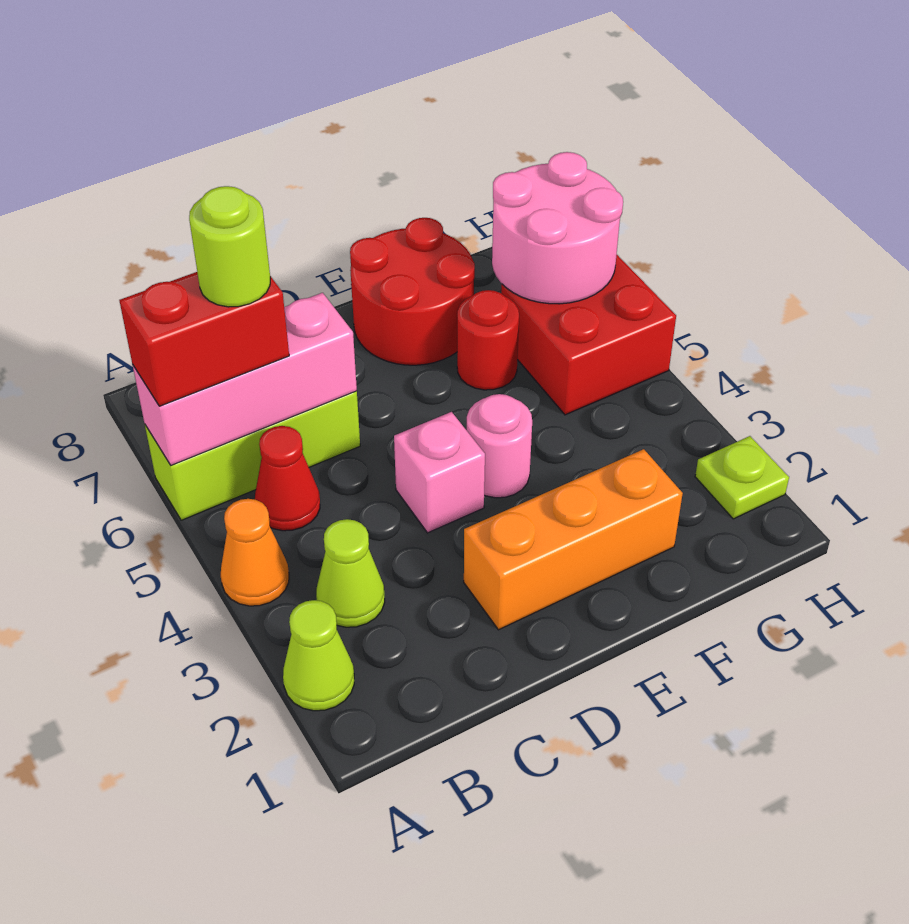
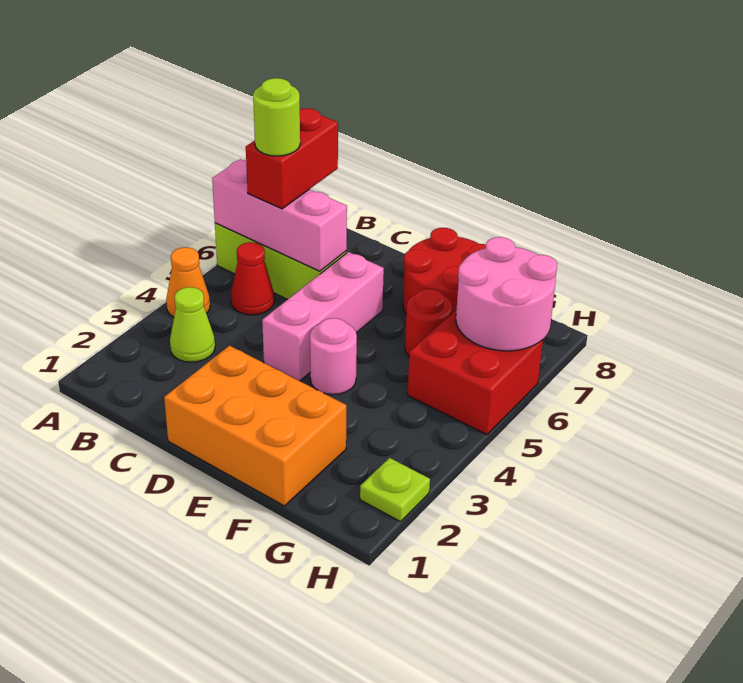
lime 1x1 cone [283,600,354,711] -> none
red 1x2 brick [119,272,289,406] -> red 1x2 brick turned to [246,108,338,209]
orange 1x3 brick [464,449,683,630] -> orange 2x3 brick [164,346,346,506]
pink 1x1 brick [394,412,485,533] -> pink 1x3 brick [262,252,384,381]

